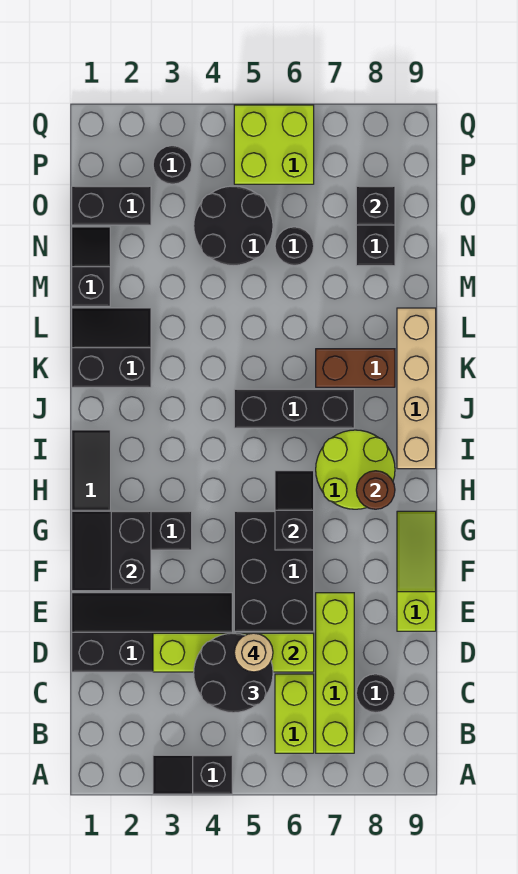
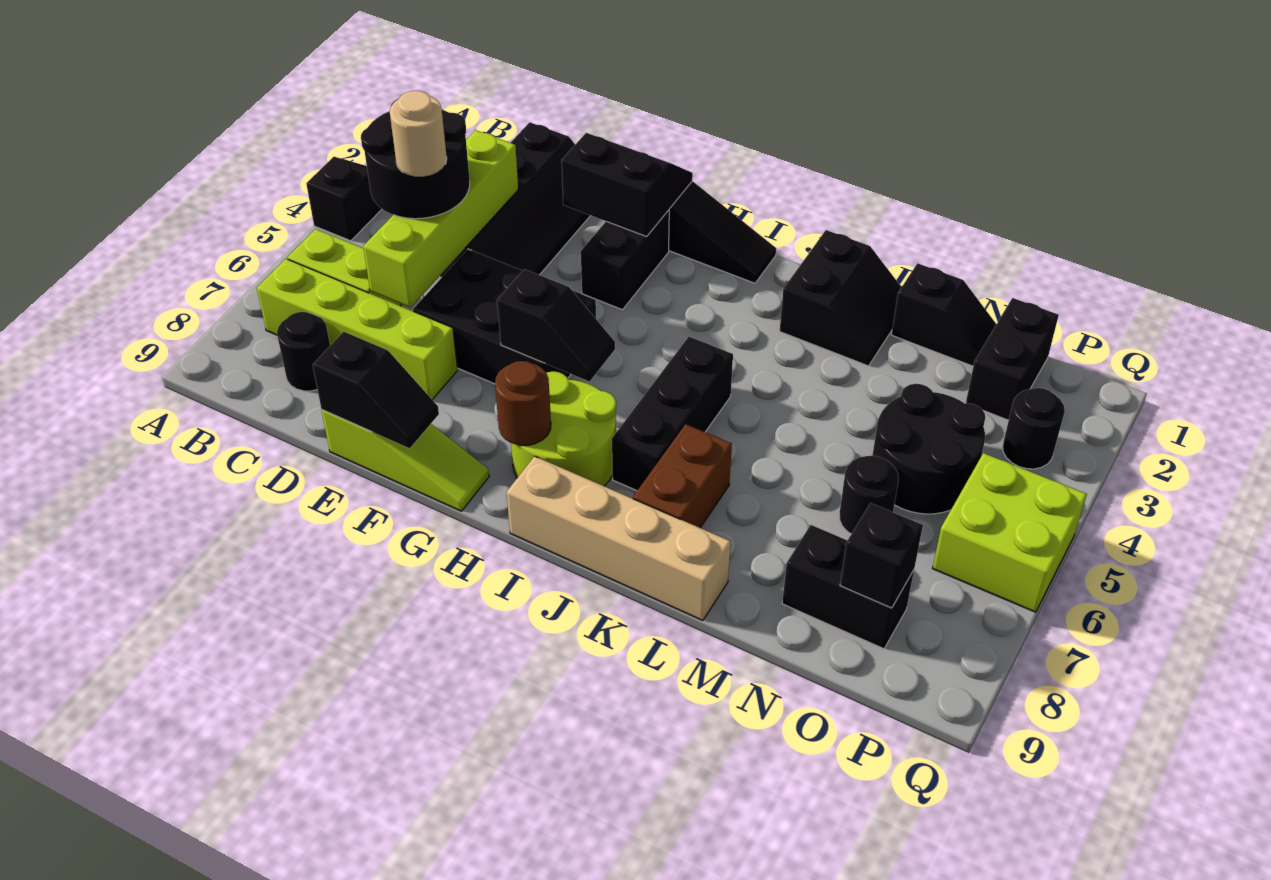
none -> black 1x2 slope [313,332,439,448]

